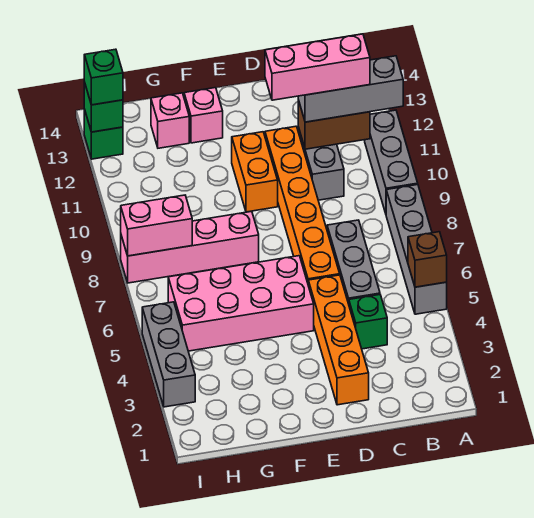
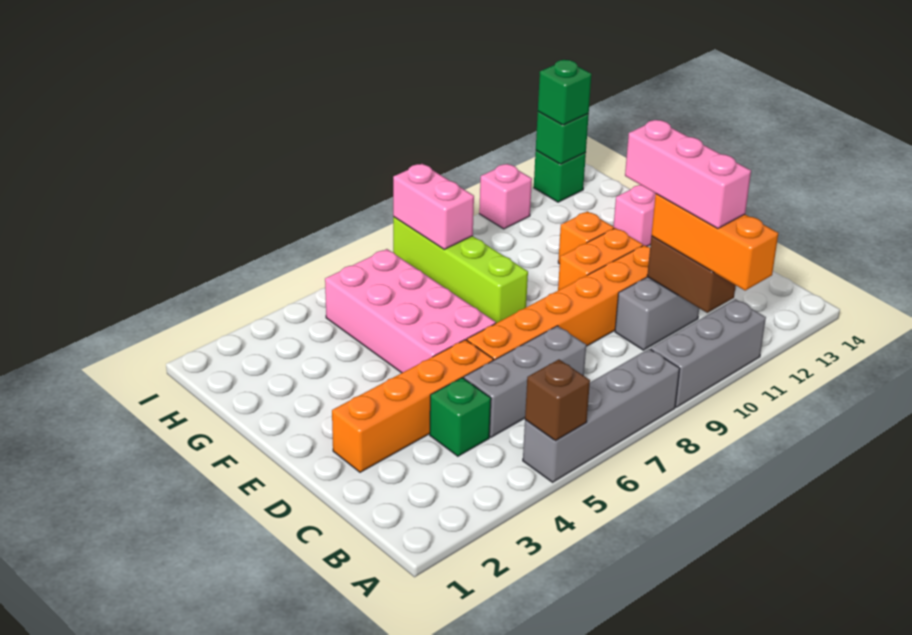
grey 1x3 brick [298,56,403,122] -> orange 1x3 brick [651,194,778,291]
pink 1x4 brick [121,211,259,283] -> lime 1x4 brick [393,217,528,323]
none -> orange 1x1 brick [558,211,614,264]
pink 1x1 brick [151,93,189,148] -> pink 1x1 brick moved to [479,164,532,229]
grey 1x3 brick [142,302,195,407] -> none

